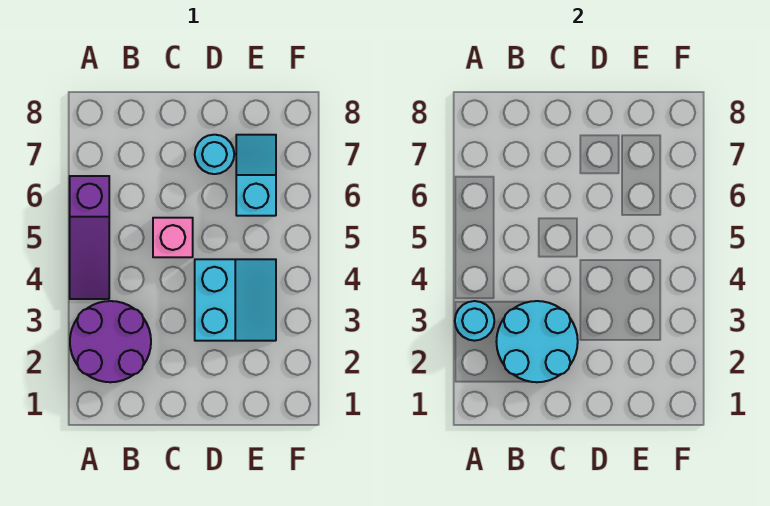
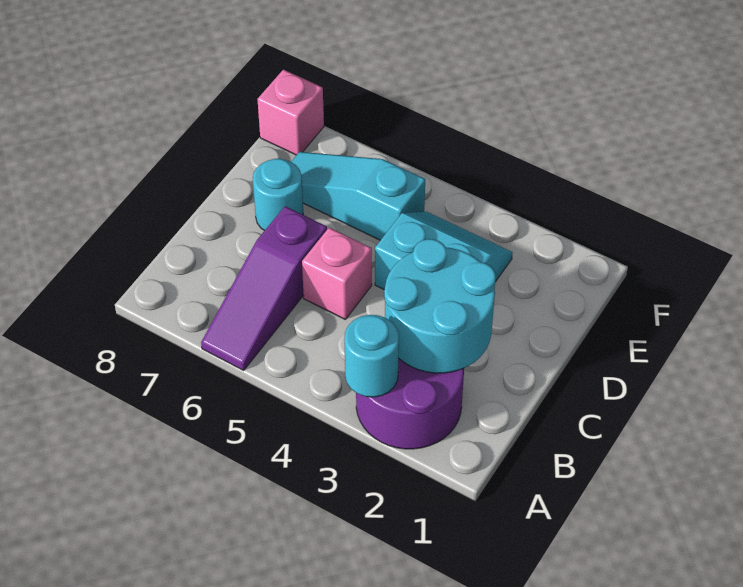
purple 1x3 slope [70,176,109,299] -> purple 1x3 slope turned to [201,206,327,370]
cyan 1x2 slope [236,135,276,216] -> cyan 1x3 slope [291,152,425,240]
none -> pink 1x1 brick [257,70,324,155]

